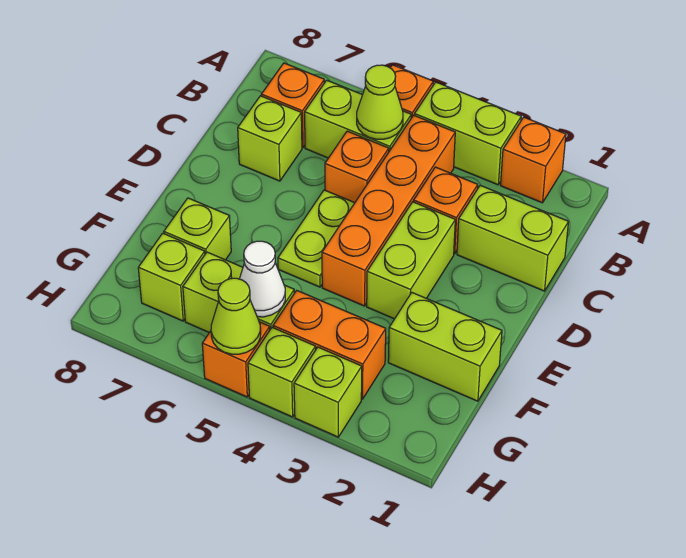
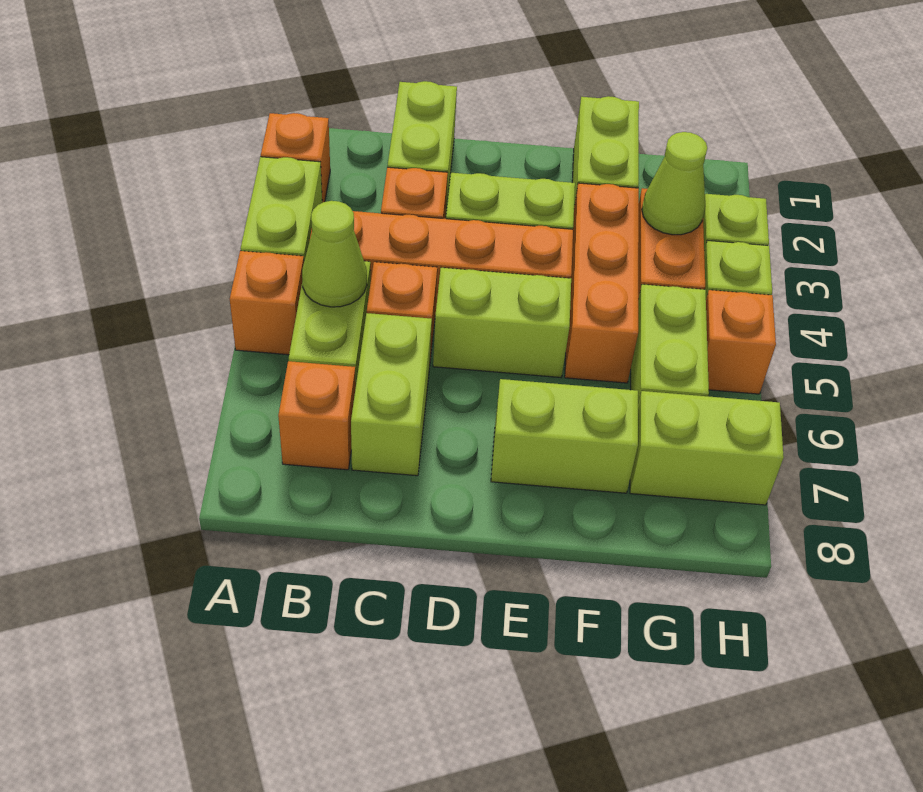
lime 1x1 brick [238,96,302,181] -> lime 1x2 brick [351,313,432,476]
lime 1x2 plate [278,190,354,287] -> lime 1x2 brick [433,268,571,377]
none -> orange 1x3 brick [565,183,639,383]
lime 1x1 brick [164,198,231,260] -> lime 1x2 brick [491,379,638,493]
white 1x1 cone [240,241,285,317] -> none
lime 1x1 brick [138,233,205,321] -> lime 1x2 brick [630,391,784,505]
lime 1x1 cone [211,278,261,354] -> lime 1x1 cone moved to [642,132,707,235]

